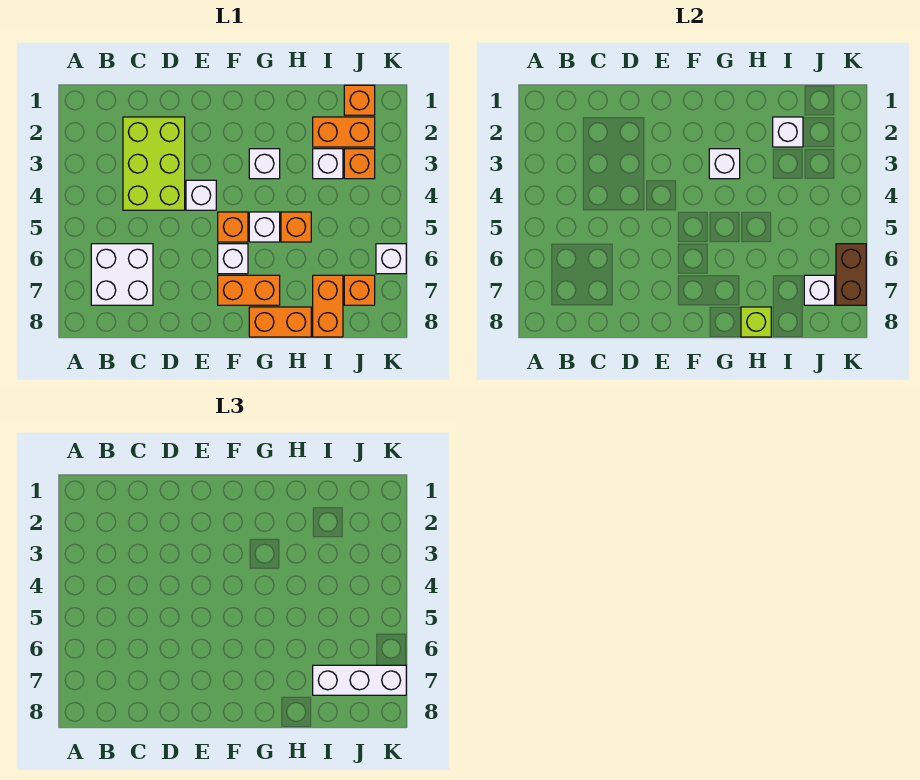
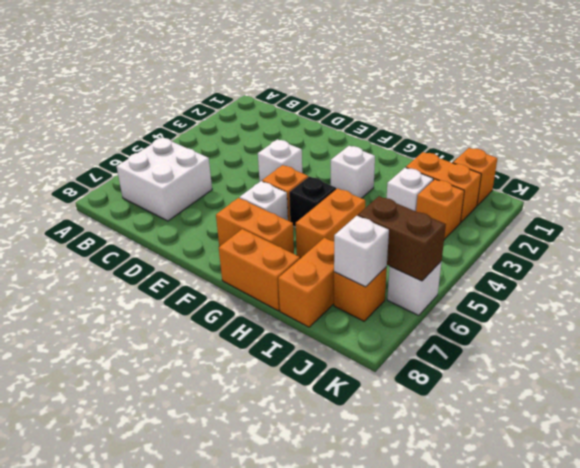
lime 2x3 brick [123,117,185,210] -> none
white 1x1 brick [709,149,740,179] -> none
white 1x1 brick [249,212,280,242] -> black 1x1 brick [289,177,336,227]
orange 1x1 brick [281,212,311,242] -> orange 1x2 brick [296,188,365,258]
lime 1x1 brick [741,307,771,337] -> none
white 1x1 brick [773,117,803,147] -> none
white 1x3 brick [313,665,406,695] -> none
brown 1x2 brick [836,244,866,305] -> brown 1x2 brick turned to [358,196,446,281]

